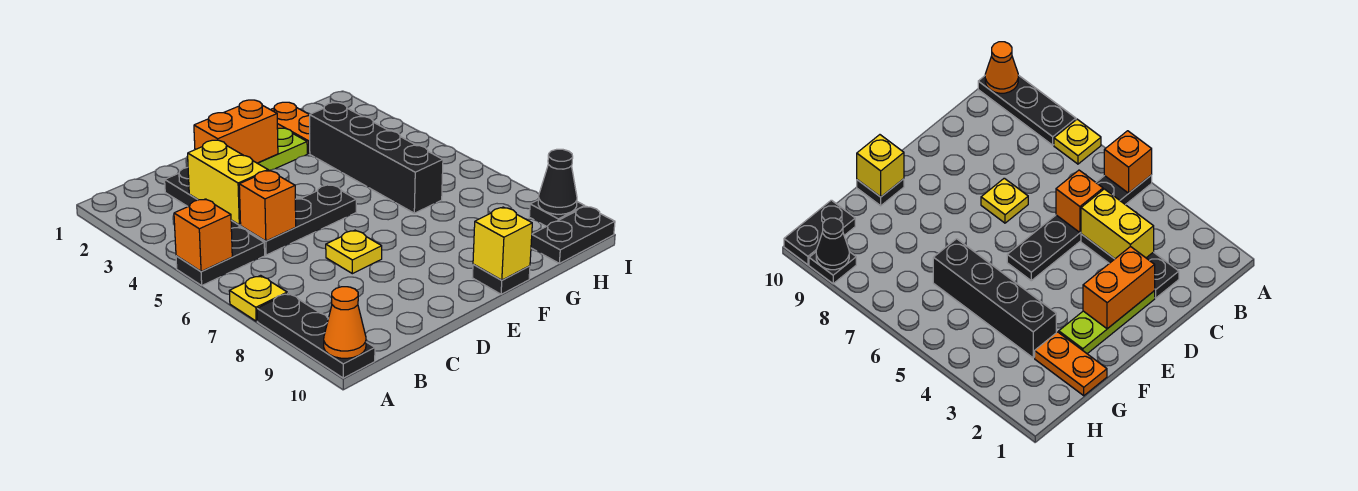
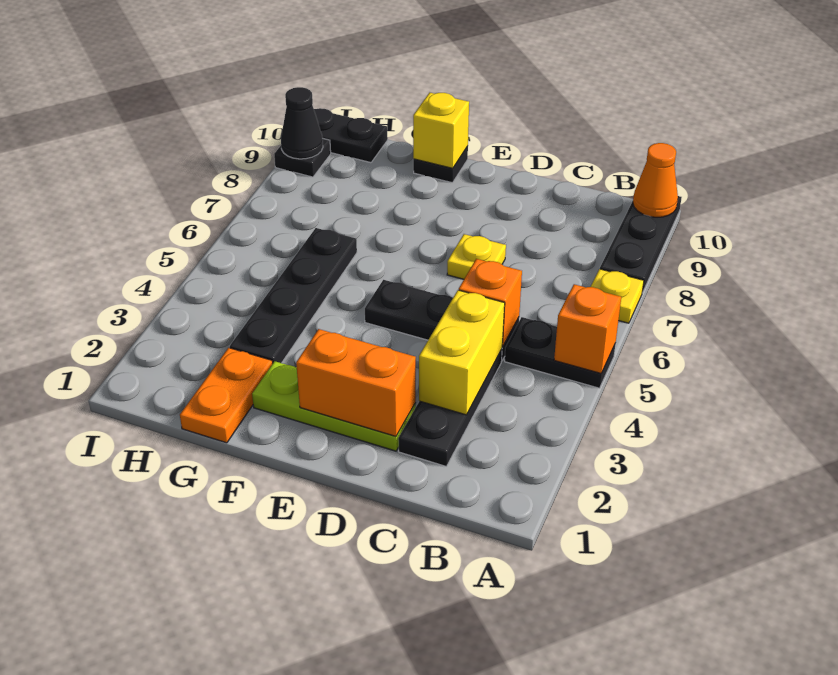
black 1x4 brick [310,103,443,213] -> black 1x4 plate [230,228,357,363]

